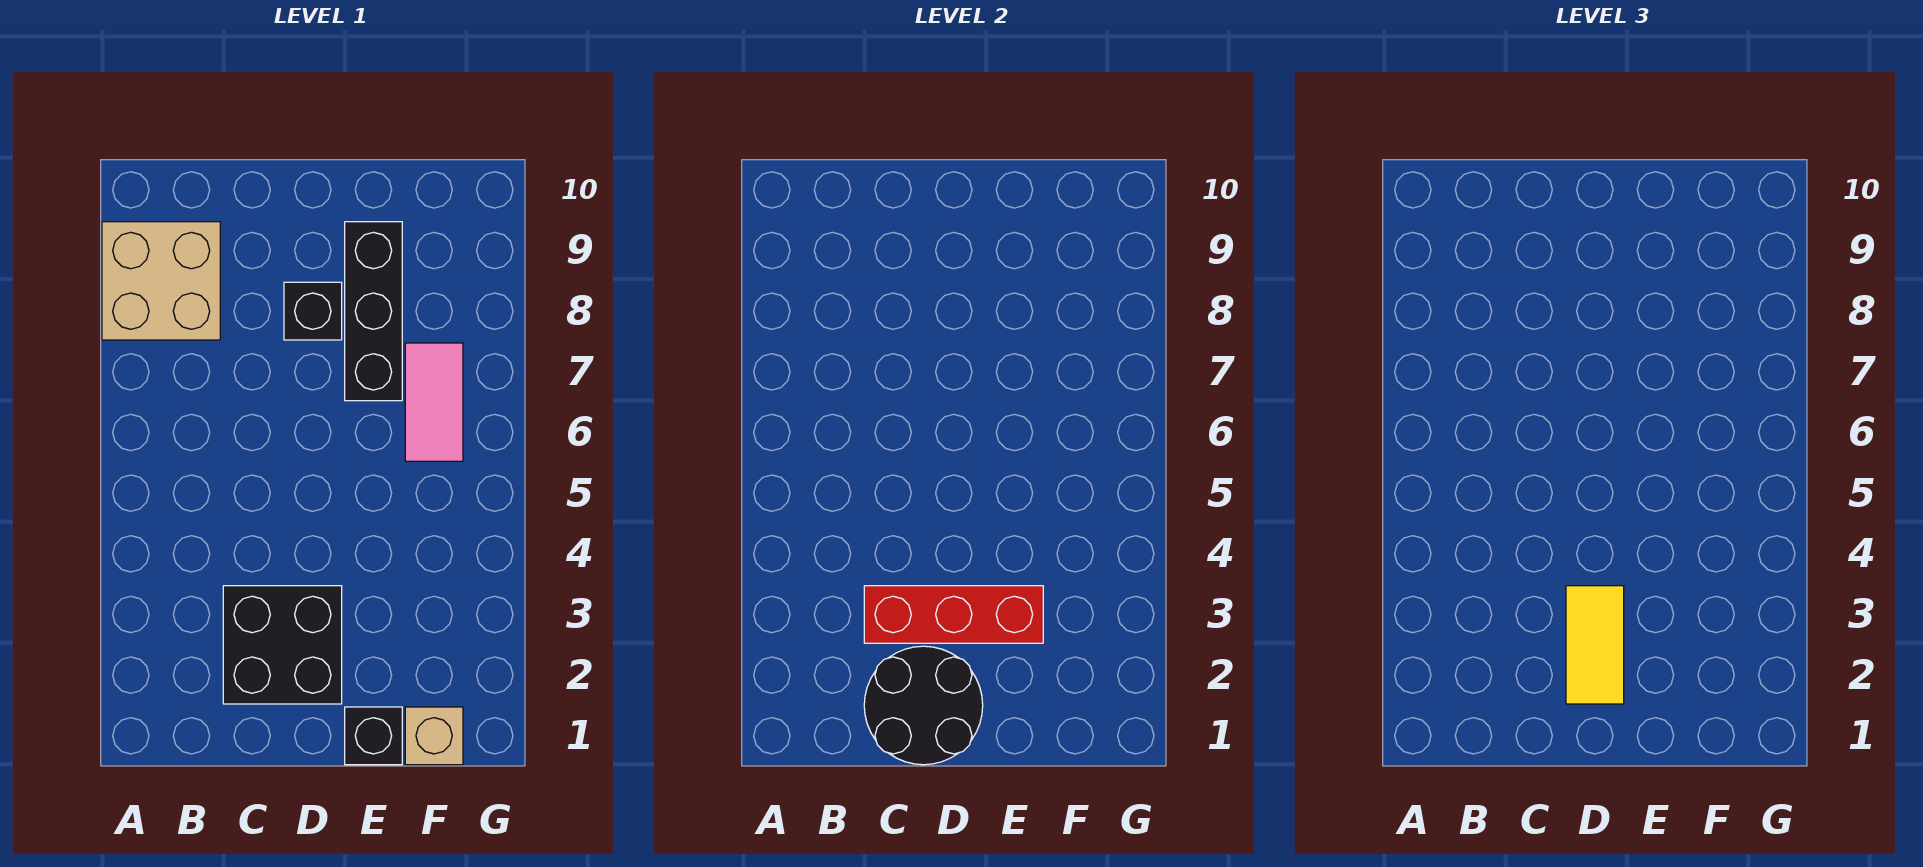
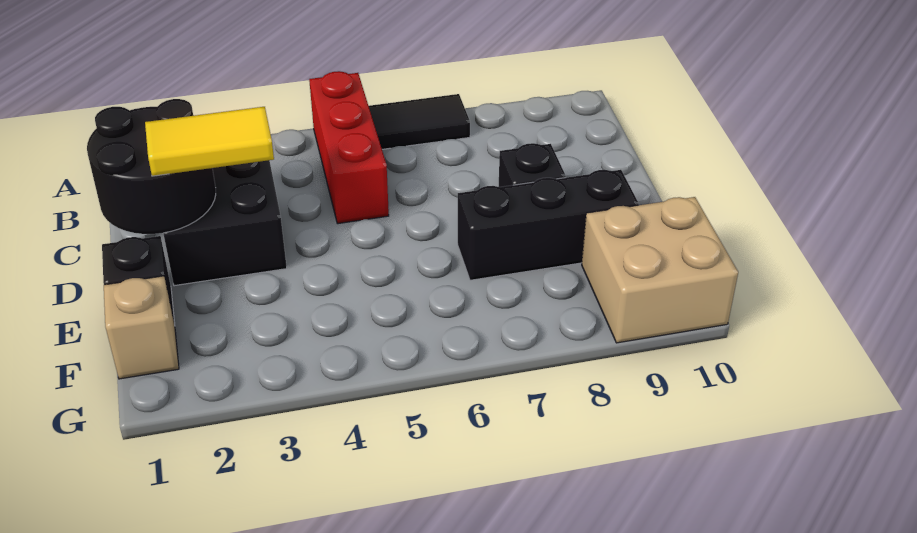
none -> black 1x2 tile [369,94,470,149]
tan 2x2 brick [102,222,220,340] -> tan 2x2 brick moved to [582,197,738,343]
red 1x3 brick [864,586,1043,643] -> red 1x3 brick moved to [309,71,389,224]
pink 1x2 tile [405,343,463,461] -> none

